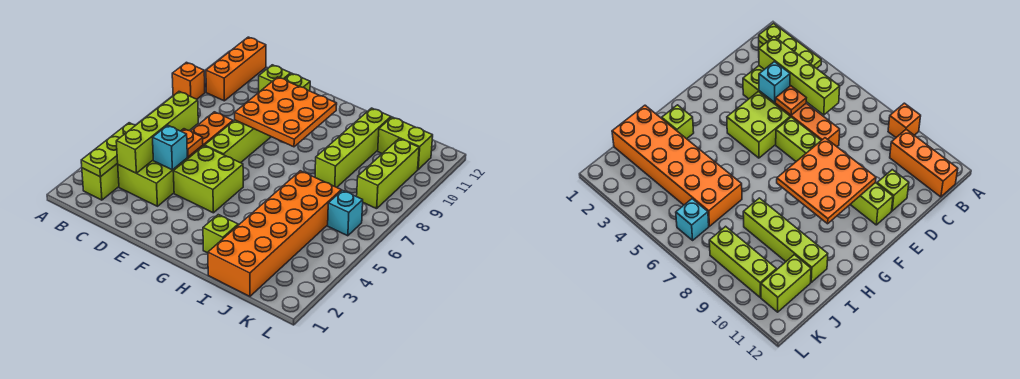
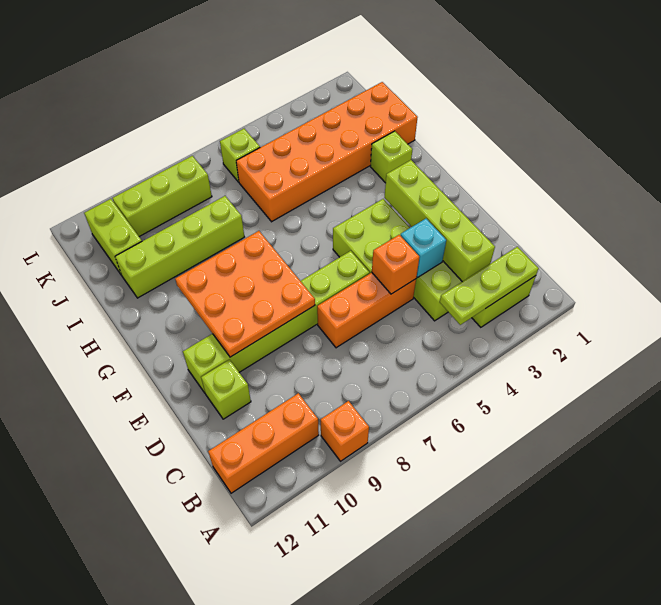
lime 1x4 brick [116,92,198,173] -> lime 1x4 brick turned to [384,160,495,282]
orange 1x1 plate [181,129,203,157] -> orange 1x1 brick [372,235,419,294]
cyan 1x1 brick [328,190,363,236] -> lime 1x1 brick [220,128,260,182]

